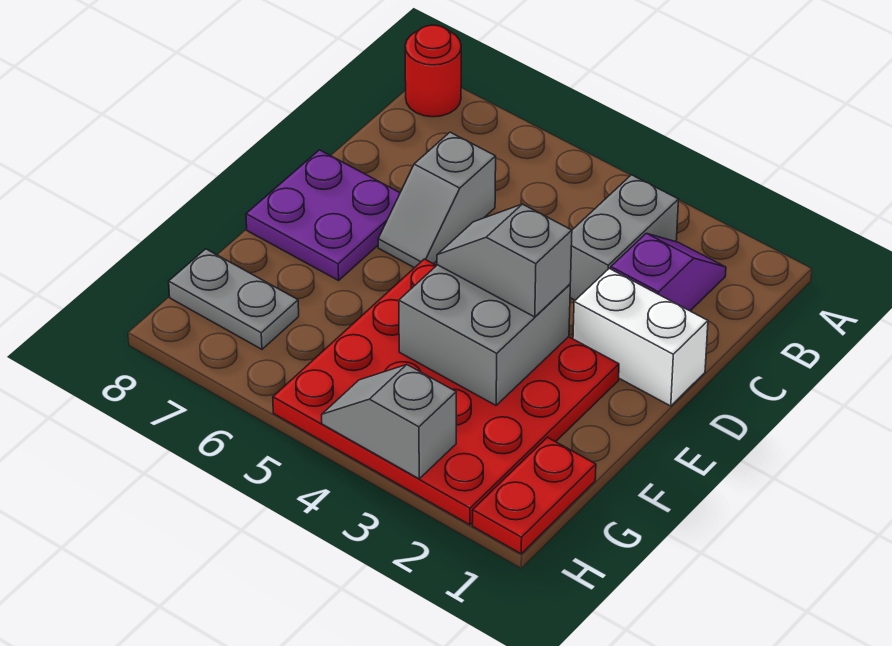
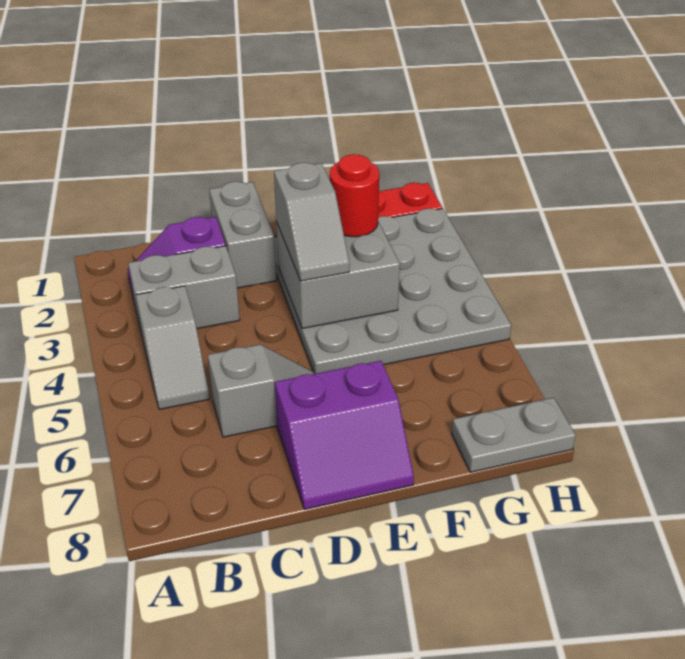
red 1x1 round brick [405,25,461,117] -> red 1x1 round brick moved to [330,154,379,237]
white 1x2 brick [573,269,708,406] -> grey 1x2 brick [209,182,276,288]
purple 2x2 plate [246,150,400,280] -> purple 2x2 slope [275,361,414,509]
red 4x4 plate [273,259,619,525] -> grey 4x4 plate [274,208,511,374]
grey 1x2 plate [169,249,299,349] -> grey 1x2 plate turned to [452,398,576,472]
grey 1x2 slope [322,365,456,479] -> grey 1x2 slope moved to [136,286,210,409]

